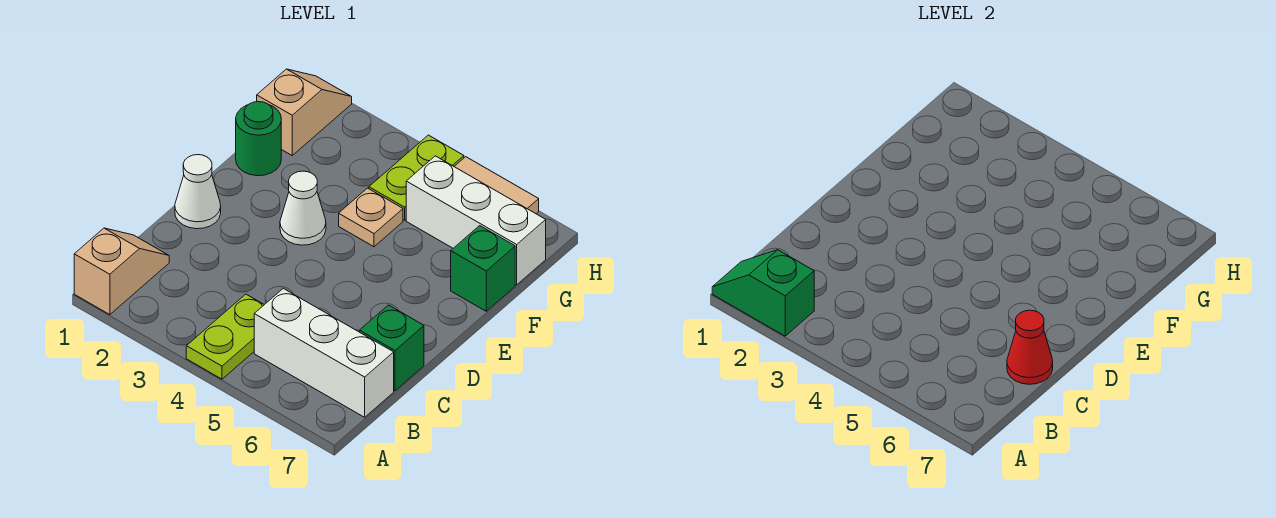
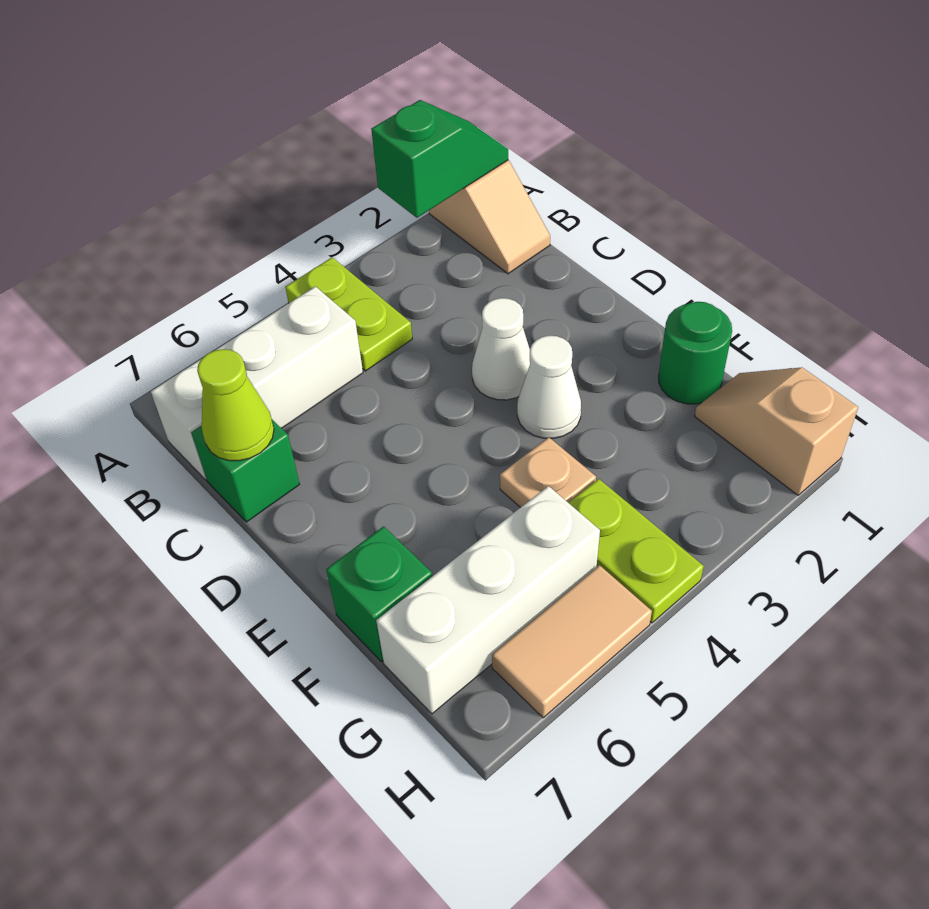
red 1x1 cone [1007,310,1053,384] -> lime 1x1 cone [197,349,274,461]
white 1x1 cone [175,155,221,229] -> white 1x1 cone moved to [472,298,530,400]
tan 1x2 slope [257,69,352,155] -> tan 1x2 slope turned to [695,367,858,495]

